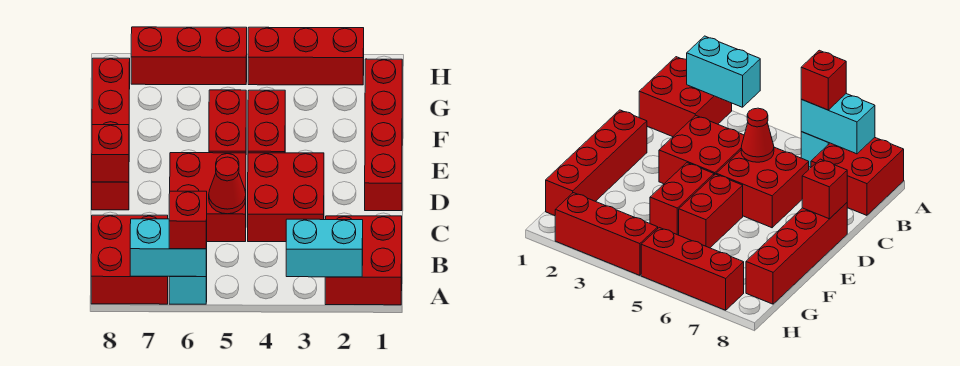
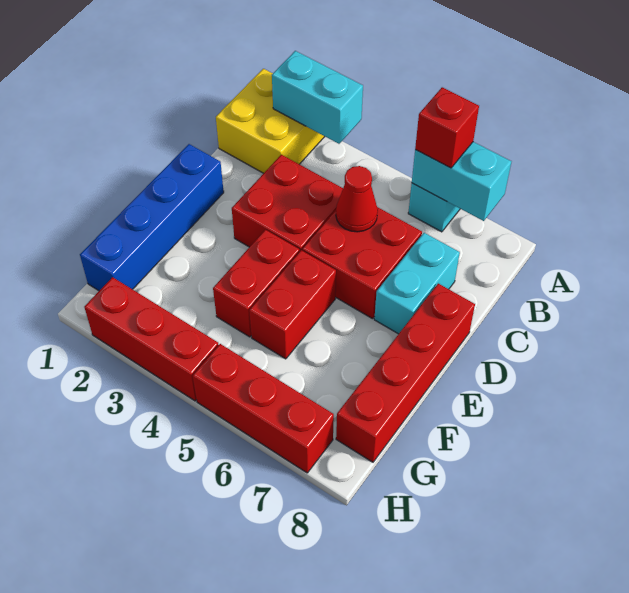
red 2x2 brick [325,216,402,305] -> yellow 2x2 brick [216,69,325,173]
red 2x2 brick [91,215,168,304] -> none
none -> cyan 1x2 brick [374,233,460,334]
red 1x4 brick [365,59,402,211] -> blue 1x4 brick [80,144,224,291]
red 1x1 brick [92,125,129,182] -> none

